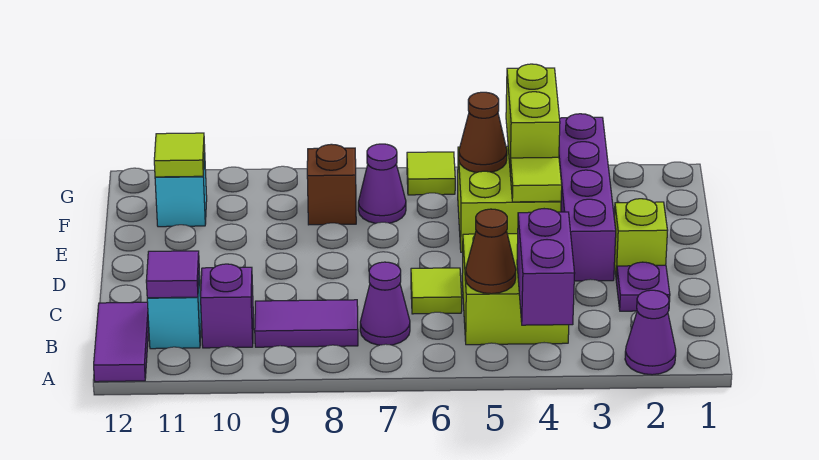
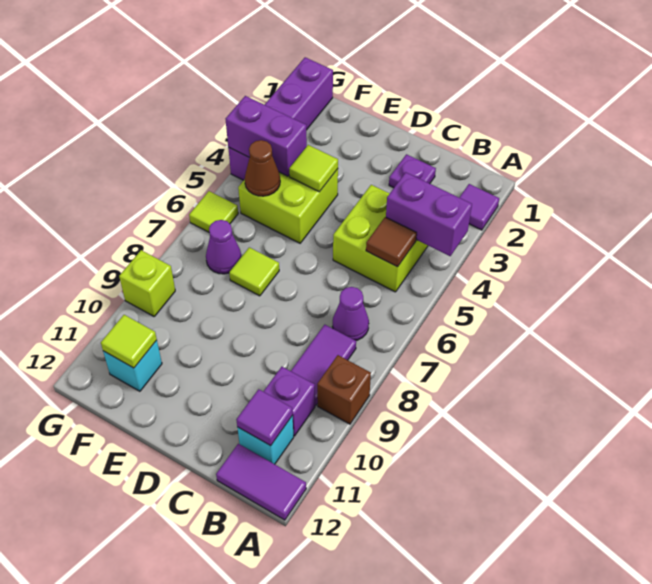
purple 1x1 cone [625,290,676,375] -> purple 1x1 tile [459,184,499,230]
brown 1x1 cone [465,209,516,294] -> brown 1x1 tile [366,217,417,267]
lime 1x1 tile [411,268,462,314] -> lime 1x1 tile moved to [229,247,279,296]
lime 1x1 brick [614,199,668,279] -> lime 1x1 brick moved to [119,250,175,316]
purple 1x4 brick [559,114,616,281] -> purple 1x4 brick turned to [228,57,333,180]
lime 1x2 brick [506,64,560,165] -> purple 1x2 brick [226,96,307,176]
brown 1x1 brick [307,144,356,225] -> brown 1x1 brick moved to [317,355,371,424]

